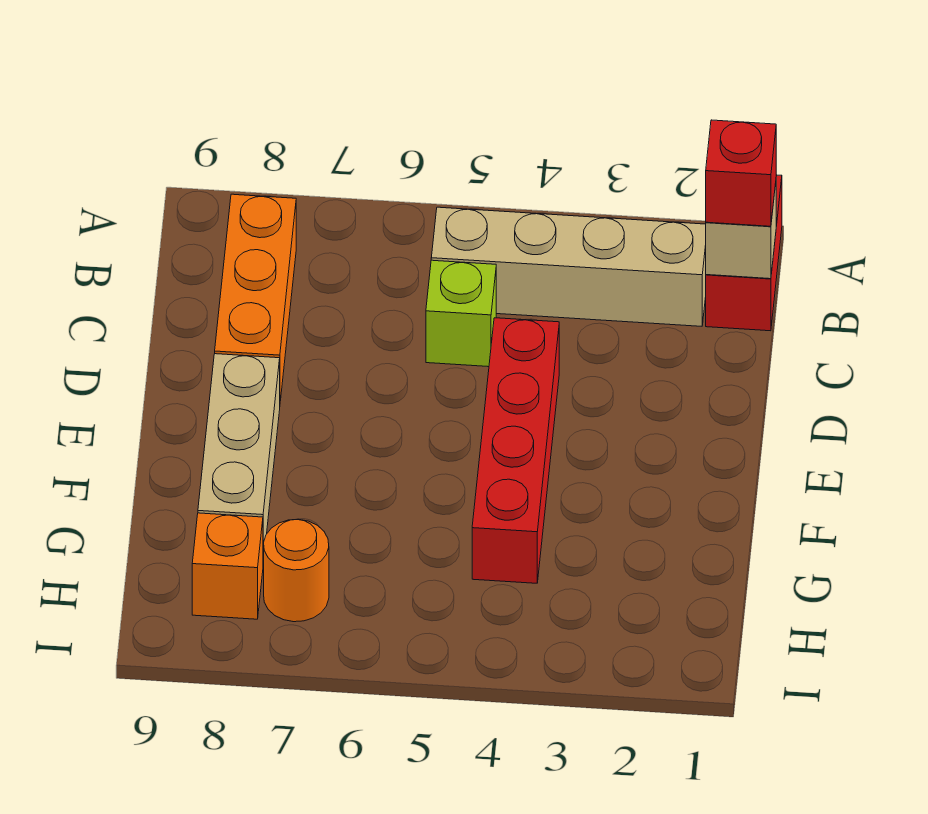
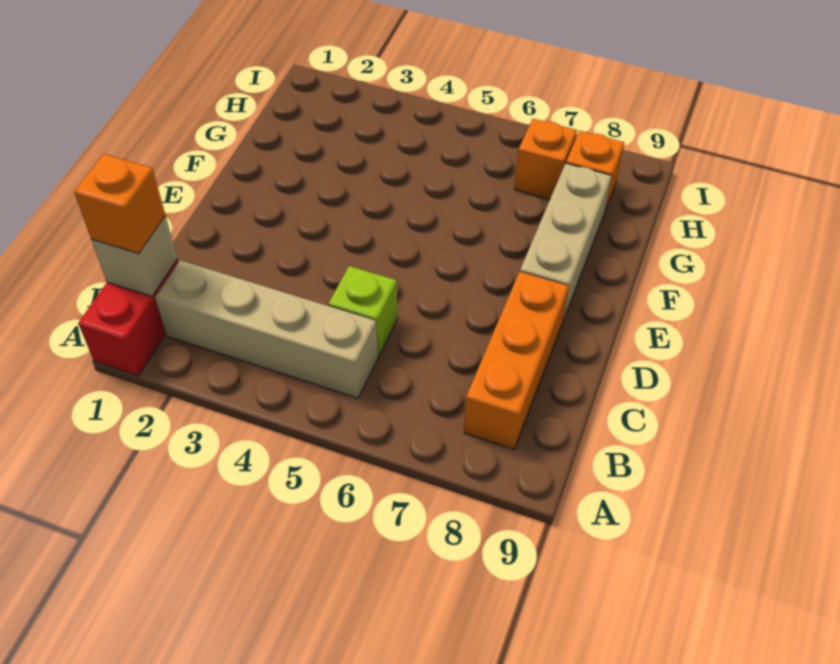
red 1x1 brick [706,120,776,226] -> orange 1x1 brick [74,154,165,254]
red 1x4 brick [472,318,559,583] -> none
orange 1x1 round brick [263,519,329,622] -> orange 1x1 brick [515,119,577,199]

